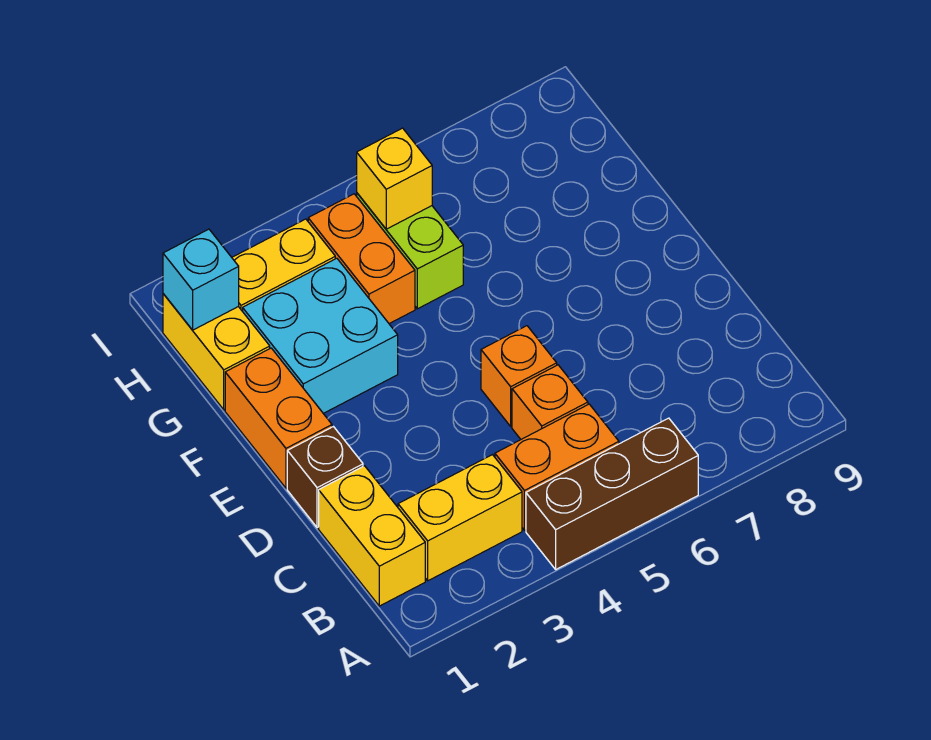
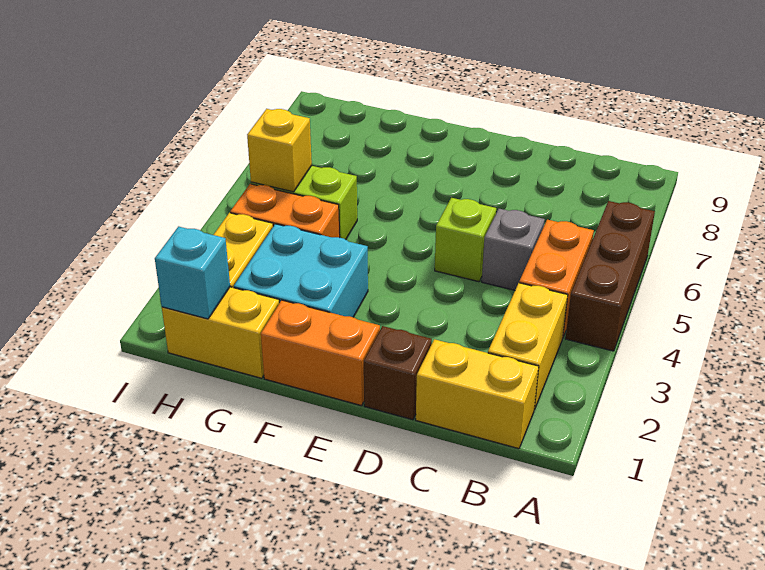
orange 1x1 brick [512,365,588,439] -> grey 1x1 brick [482,209,545,290]
orange 1x1 brick [481,326,557,426] -> lime 1x1 brick [435,198,496,282]

